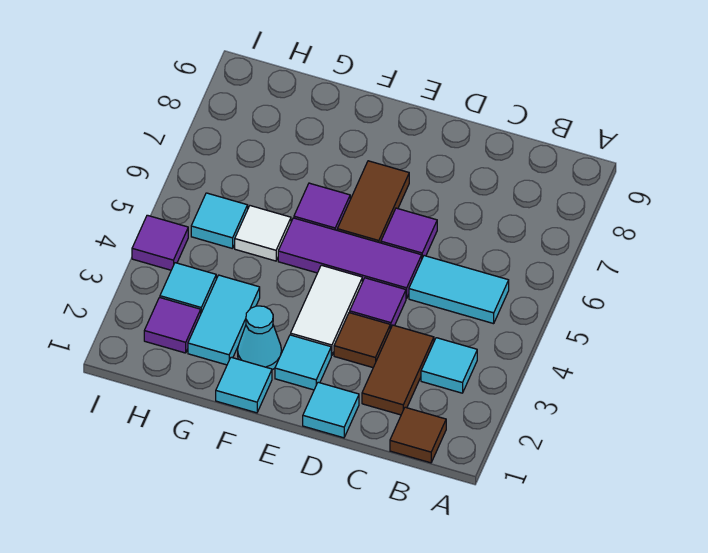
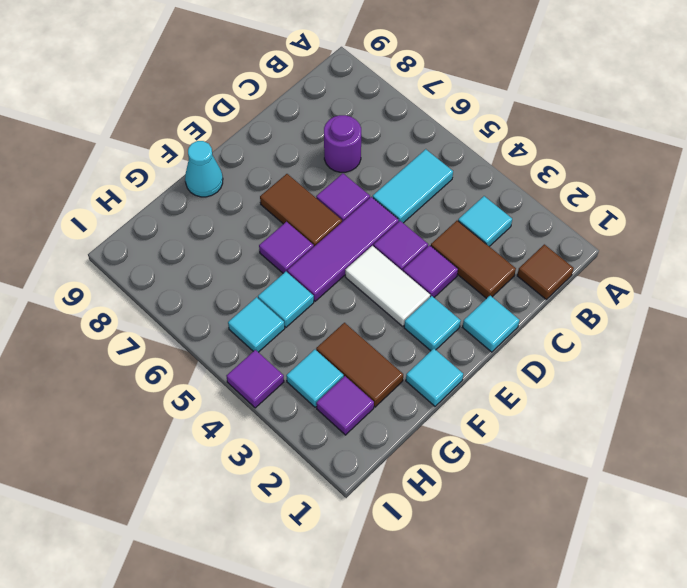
none -> purple 1x1 round brick [324,115,361,172]
brown 1x1 tile [334,313,390,367] -> purple 1x1 tile [403,245,458,297]
cyan 1x1 cone [238,306,282,370] -> cyan 1x1 cone moved to [185,141,223,197]
cyan 1x2 tile [188,275,260,365] -> brown 1x2 tile [316,323,403,407]
white 1x1 tile [235,206,291,261] -> cyan 1x1 tile [258,272,314,327]

